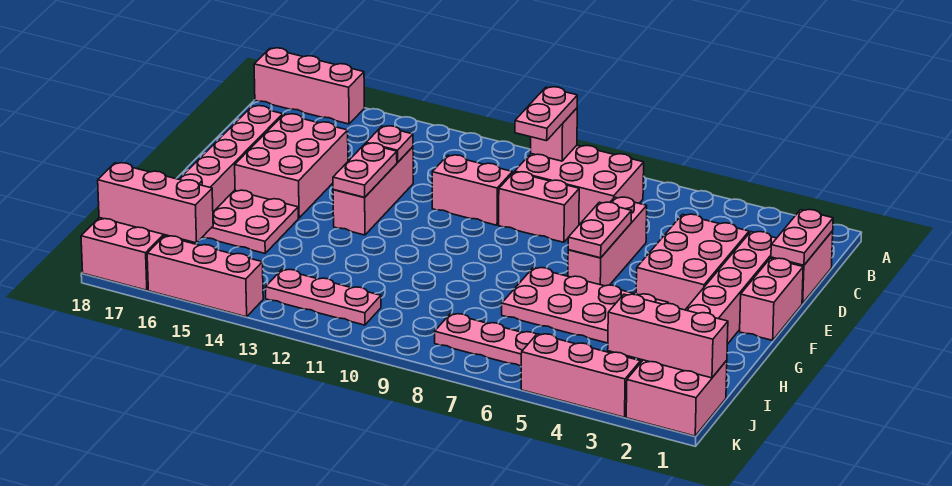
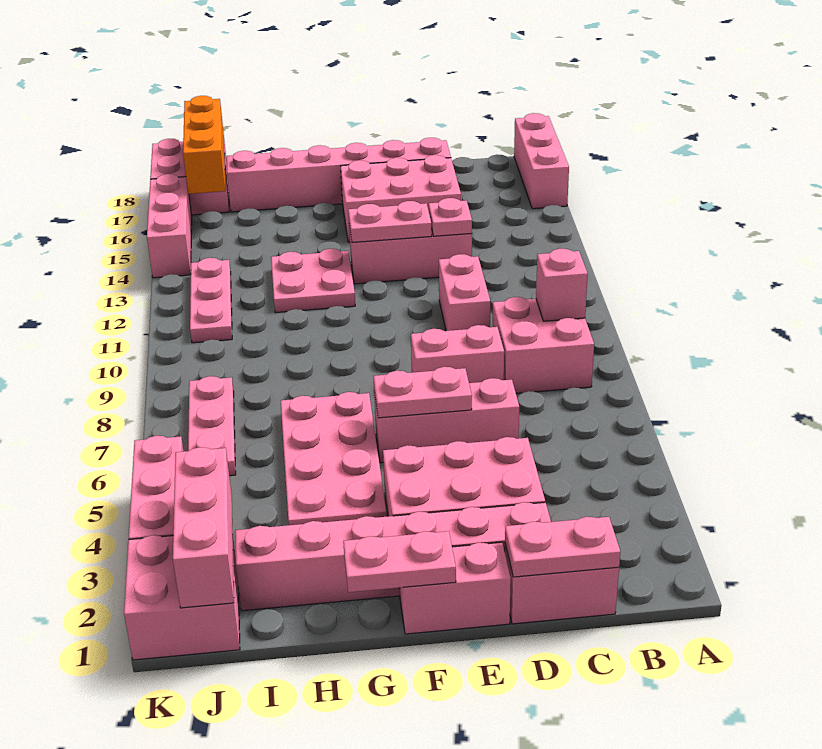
pink 2x3 brick [515,145,644,225] -> pink 2x2 brick [493,297,594,393]
pink 1x2 plate [515,87,577,141] -> pink 1x2 plate moved to [343,531,456,592]
pink 1x2 brick [499,172,579,242] -> pink 1x2 brick turned to [411,325,504,383]
pink 2x2 plate [203,190,298,253] -> pink 2x2 plate moved to [271,249,355,313]
pink 1x3 brick [98,163,213,243] -> orange 1x3 brick [183,96,225,194]

